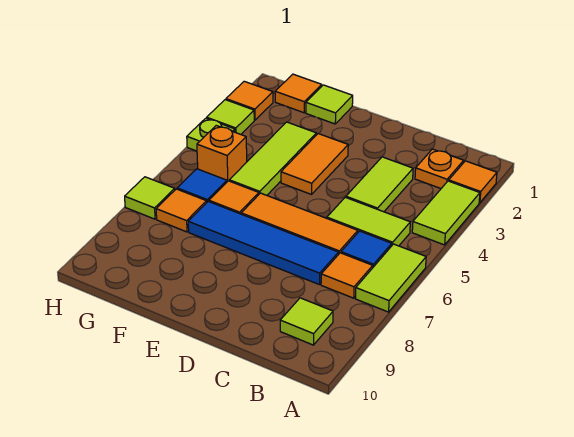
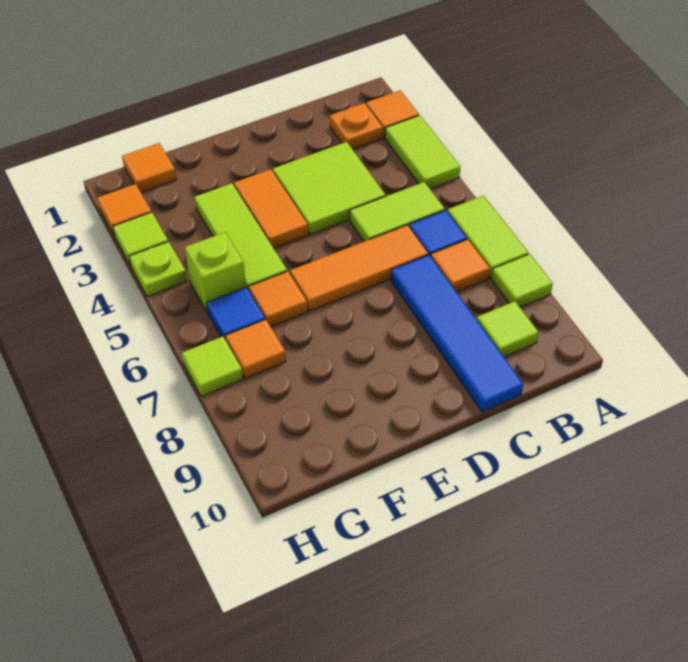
lime 1x2 tile [346,157,413,212] -> lime 2x2 tile [273,142,386,235]
blue 1x4 tile [188,202,338,285] -> blue 1x4 tile turned to [391,255,523,412]
lime 1x1 tile [306,85,353,124] -> lime 1x1 tile moved to [491,254,553,307]
orange 1x1 brick [197,126,247,182] -> lime 1x1 brick [185,232,246,312]

